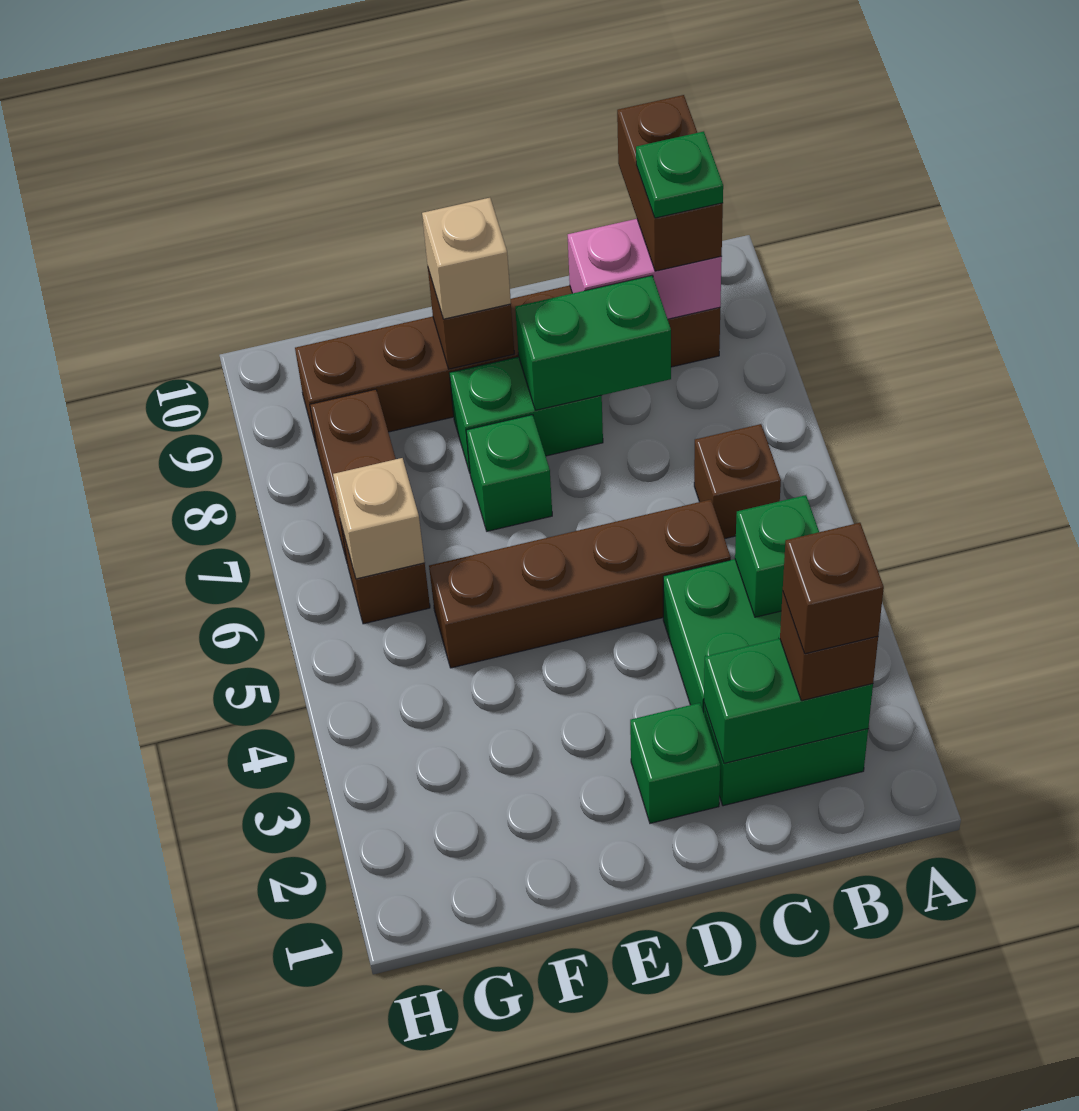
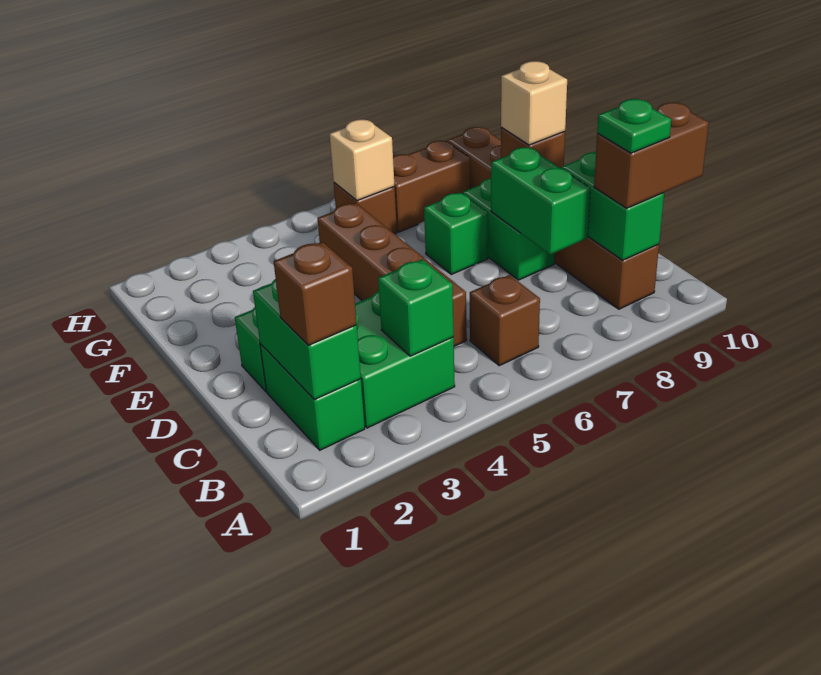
brown 1x1 brick [783,523,884,654] -> none
pink 1x2 brick [568,219,722,319] -> green 1x2 brick [561,152,664,260]

